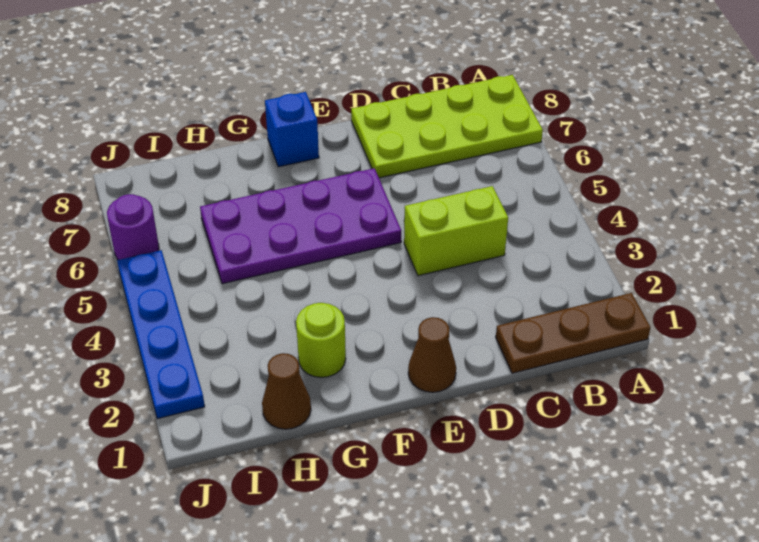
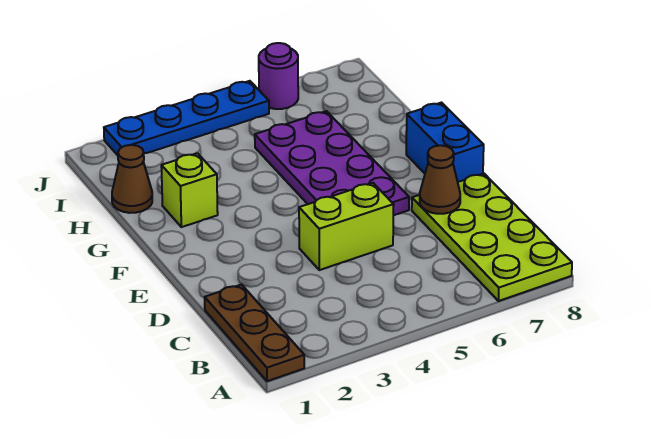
lime 1x2 brick [404,186,508,276] -> lime 1x2 brick turned to [299,183,394,270]
brown 1x1 cone [408,317,456,392] -> brown 1x1 cone moved to [420,145,460,214]
blue 1x1 brick [265,92,319,167] -> blue 1x2 brick [406,103,484,182]
lime 1x1 round brick [296,303,346,377] -> lime 1x1 brick [161,153,218,227]

